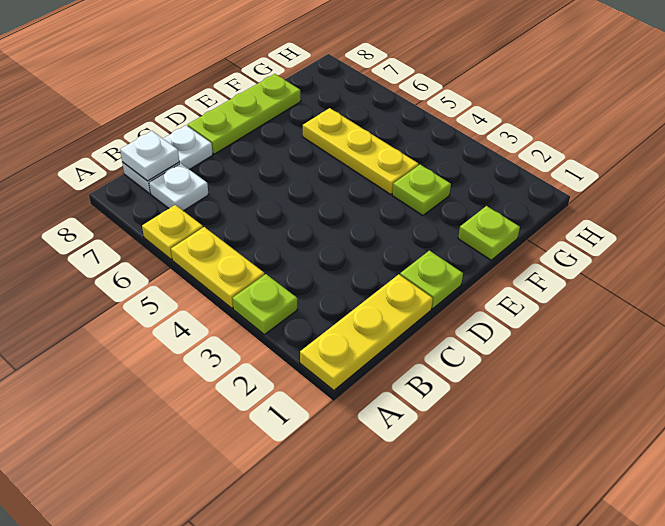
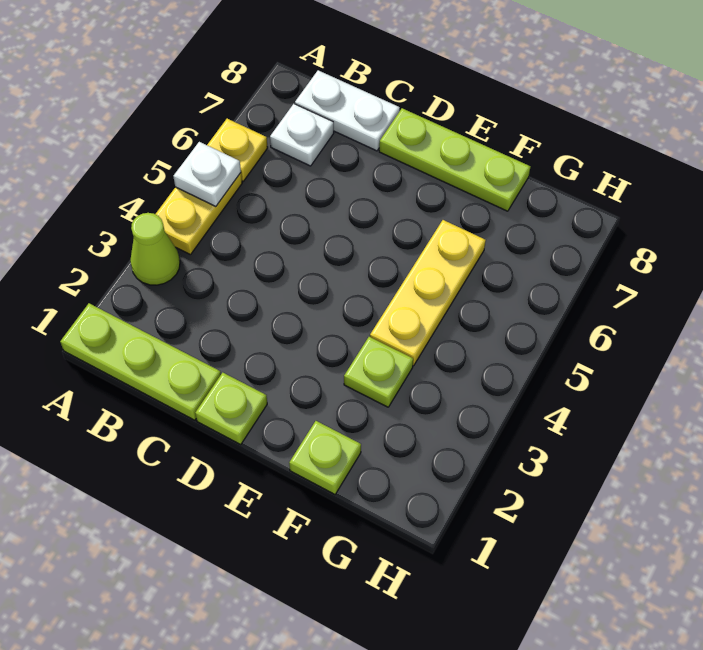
yellow 1x3 plate [300,274,433,390] -> lime 1x3 plate [60,303,221,420]
lime 1x1 plate [233,274,297,334] -> lime 1x1 cone [130,213,180,285]
white 1x1 plate [120,131,179,181] -> white 1x1 plate moved to [173,142,241,206]

